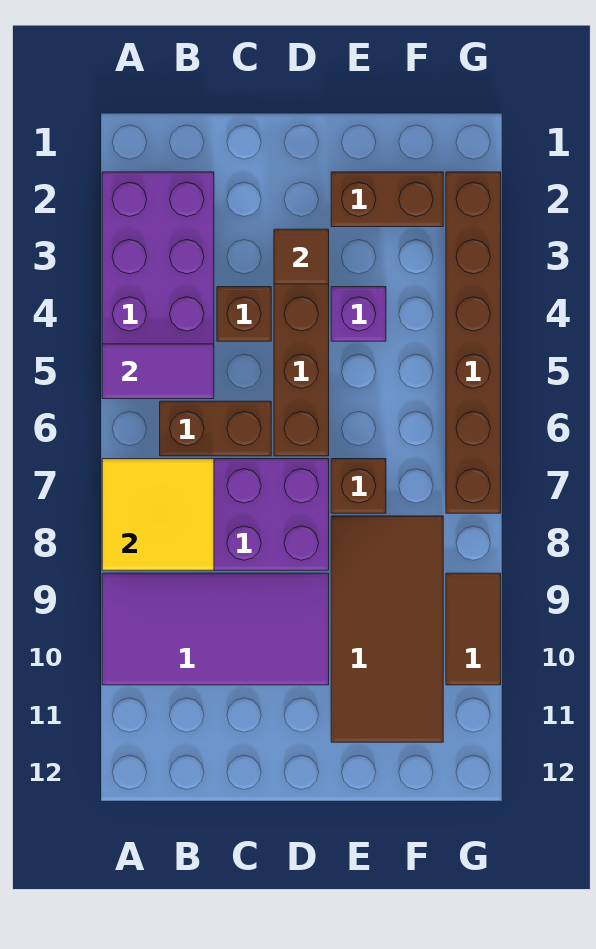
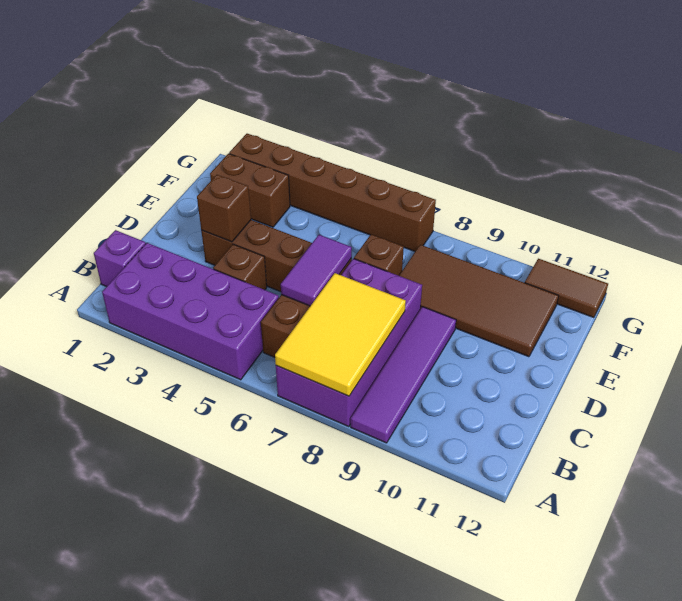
purple 1x2 tile [102,344,214,399] -> purple 1x2 tile moved to [281,235,352,306]
yellow 2x2 tile [102,459,214,570] -> yellow 2x3 tile [275,273,406,396]
purple 2x4 tile [102,573,329,685] -> purple 1x4 tile [351,307,456,443]
brown 1x1 tile [274,229,329,284] -> brown 1x1 brick [197,175,251,242]
brown 1x2 brick [331,172,443,227] -> brown 1x2 brick turned to [210,154,290,227]
purple 1x1 brick [331,287,386,341] -> purple 1x1 brick moved to [94,230,146,287]
brown 1x2 tile [446,573,501,685] -> brown 1x2 tile moved to [525,259,608,318]

